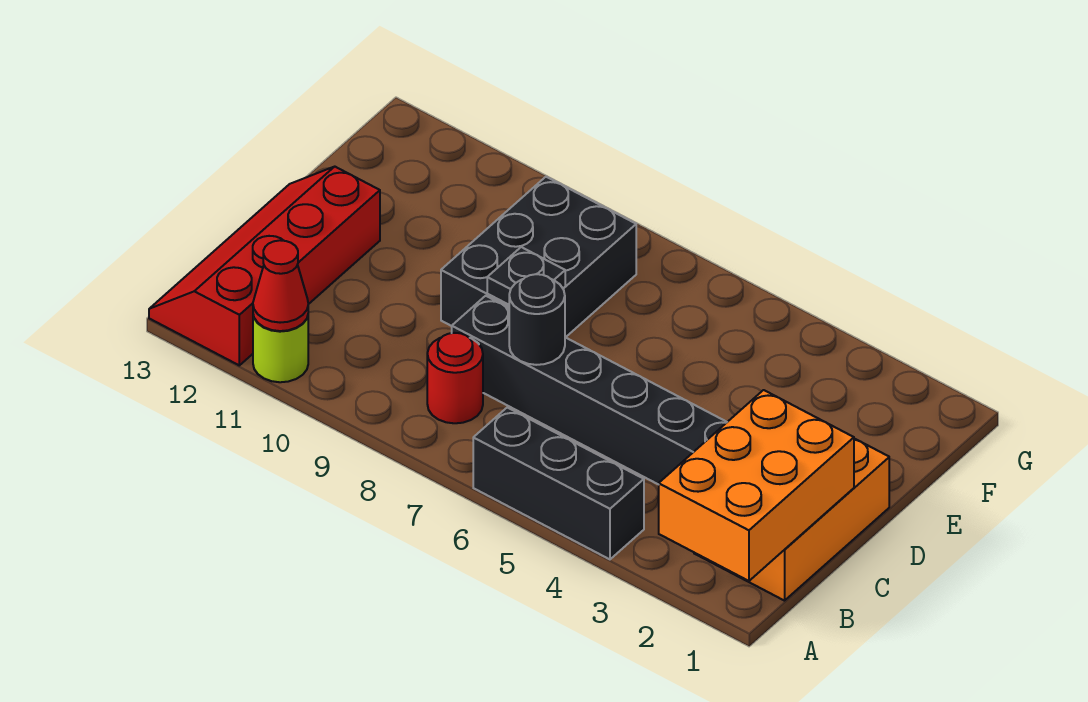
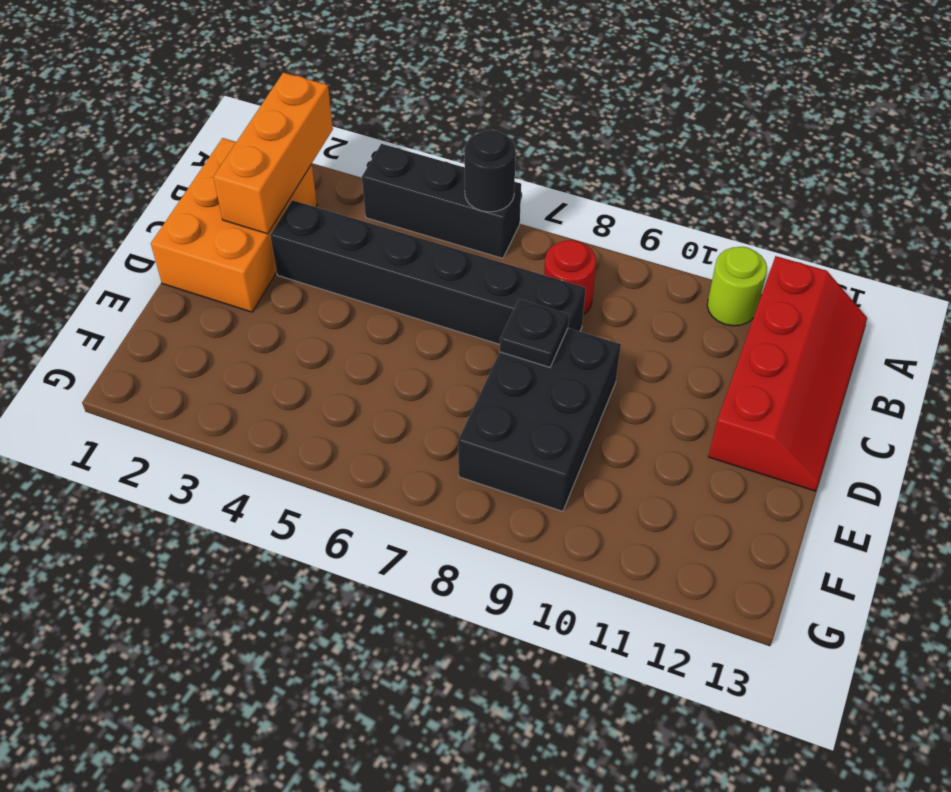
orange 2x3 brick [659,390,854,581] -> orange 1x3 brick [213,72,333,234]
red 1x1 cone [253,240,308,331] -> none
black 1x1 round brick [509,274,565,365] -> black 1x1 round brick moved to [464,130,516,212]

